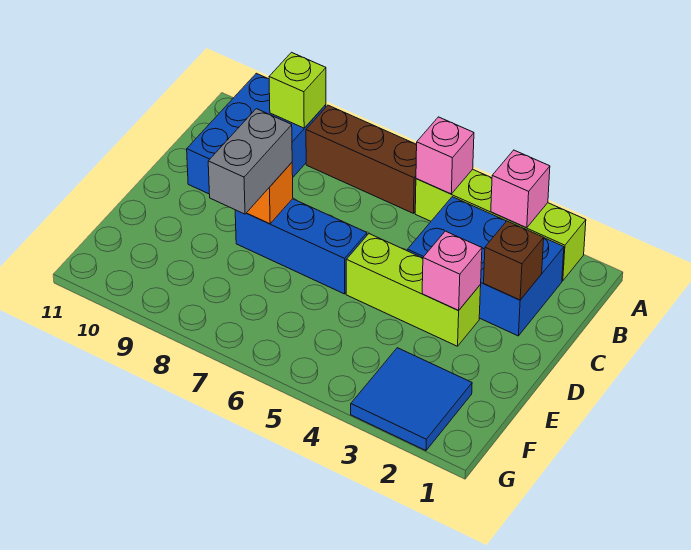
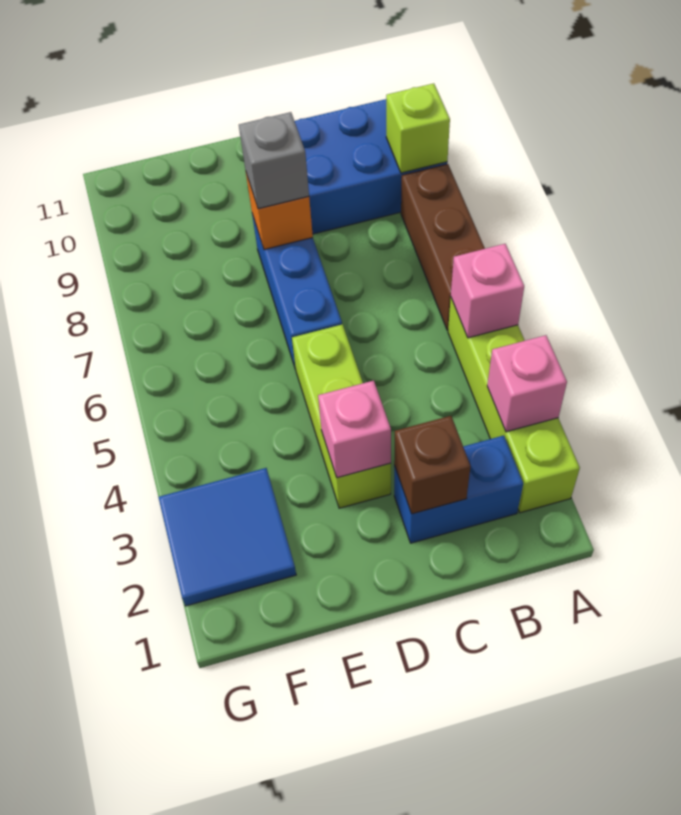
blue 2x3 brick [407,197,564,336] -> blue 1x2 brick [394,436,523,543]
grey 1x2 brick [208,109,292,214] -> grey 1x1 brick [239,112,309,209]

